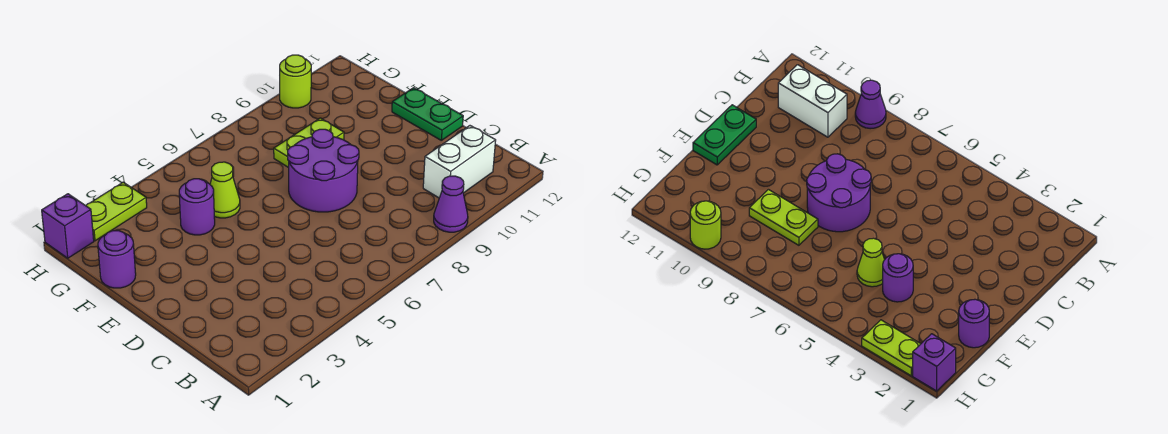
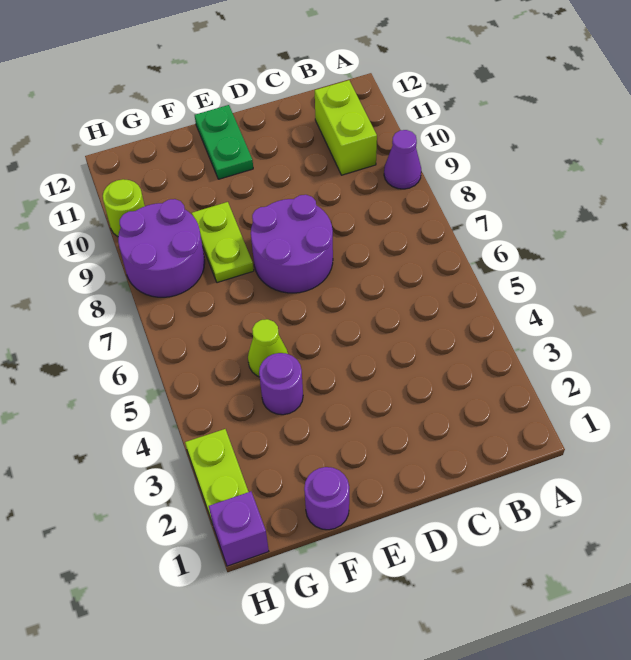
white 1x2 brick [423,126,496,198] -> lime 1x2 brick [314,80,377,175]
green 1x2 plate [392,88,463,140] -> green 1x2 plate turned to [195,105,253,179]
none -> purple 2x2 round brick [118,199,205,297]

